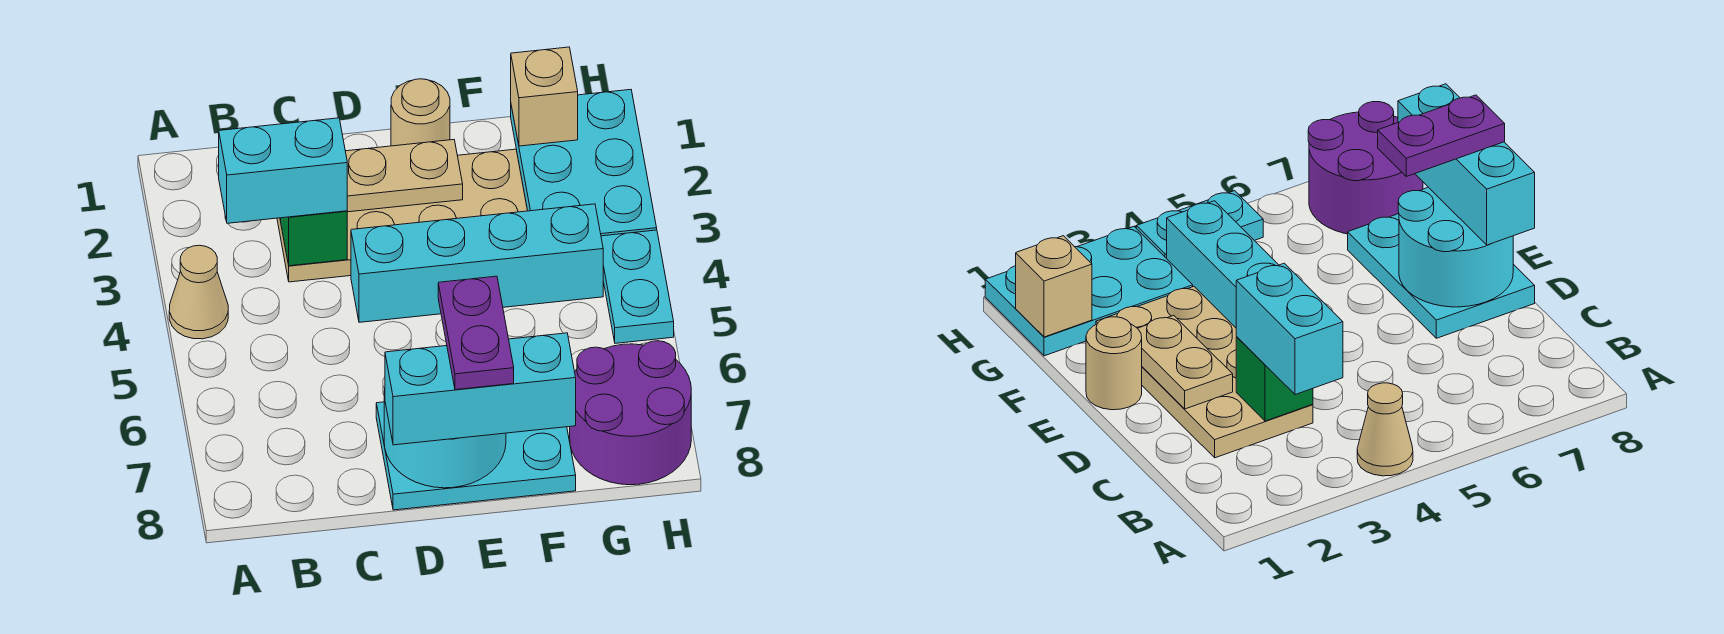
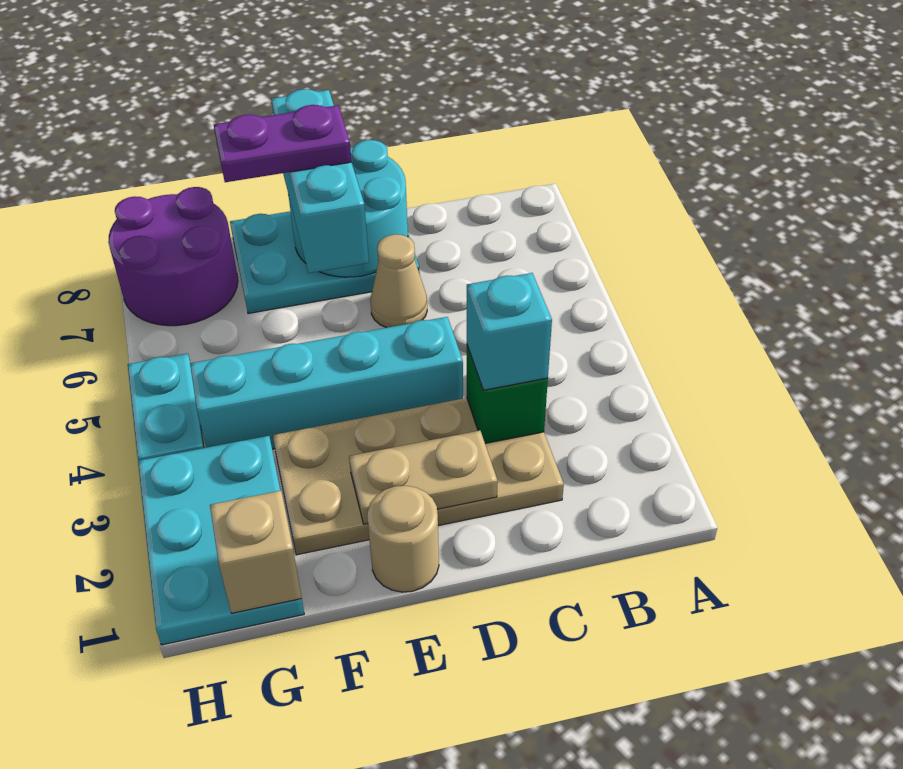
tan 1x1 cone [169,245,228,339] -> tan 1x1 cone moved to [370,234,427,328]
cyan 1x2 brick [219,118,347,223] -> cyan 1x1 brick [467,273,552,390]
cyan 1x3 brick [385,333,576,445] -> cyan 1x3 brick turned to [271,89,369,273]
purple 1x2 plate [438,276,514,390] -> purple 1x2 plate turned to [214,105,352,182]

